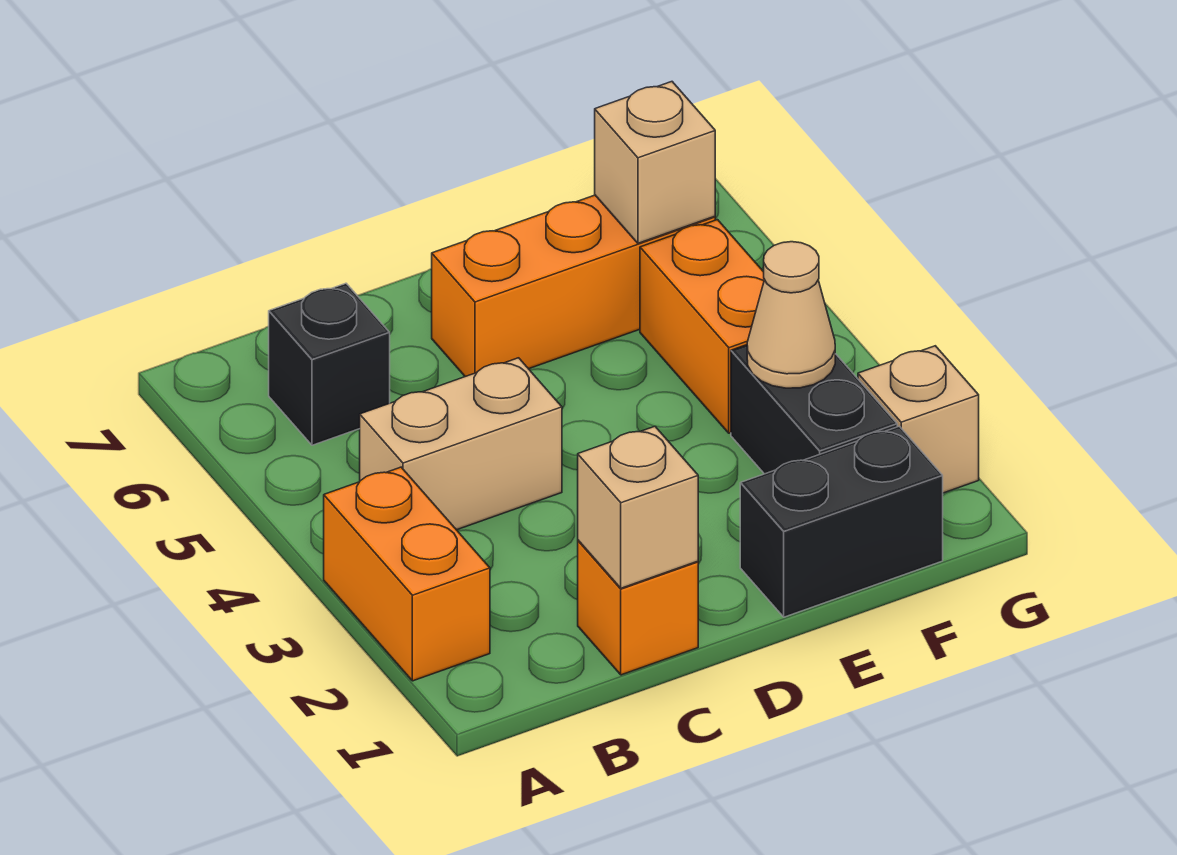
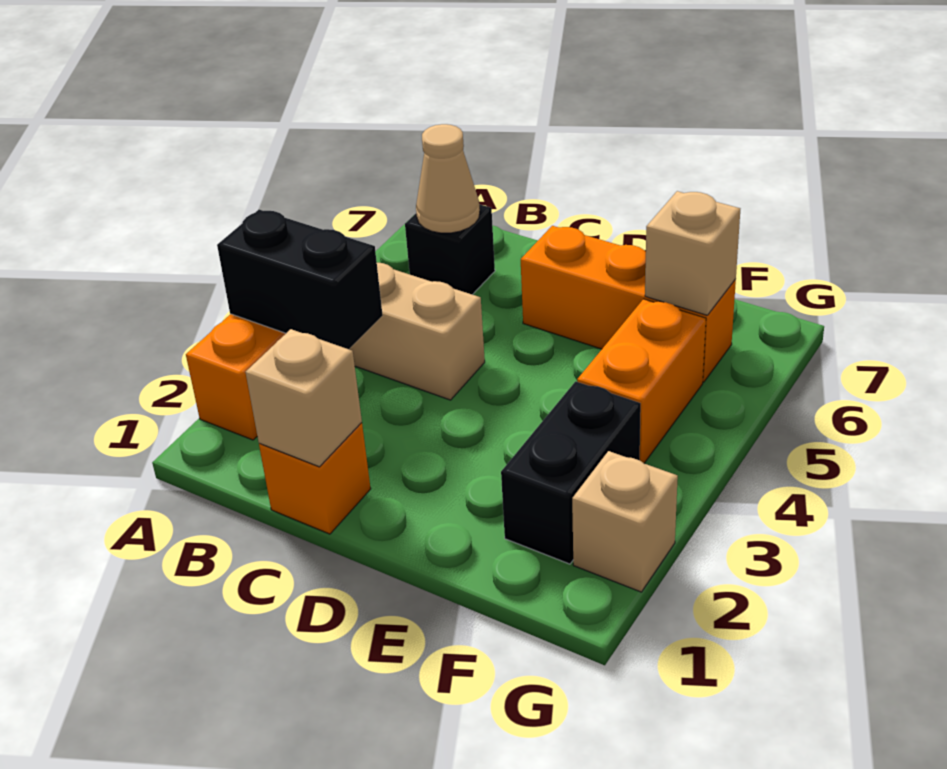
black 1x2 brick [740,426,943,617] -> black 1x2 brick moved to [217,210,383,349]
tan 1x1 cone [747,242,835,388] -> tan 1x1 cone moved to [416,124,480,233]

